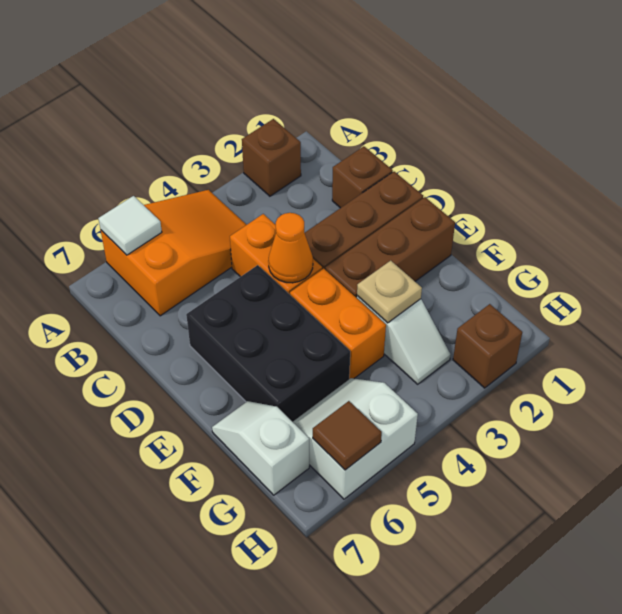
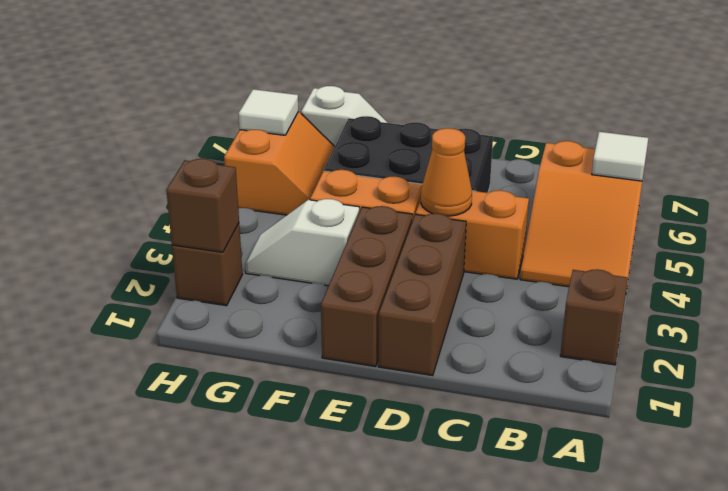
brown 1x1 brick [332,146,393,208] -> brown 1x1 brick moved to [166,159,239,252]
tan 1x1 plate [357,261,422,323] -> none
white 2x2 slope [293,378,418,499] -> orange 2x2 slope [224,112,335,215]
brown 1x1 tile [313,401,382,470] -> white 1x1 tile [239,89,298,135]

